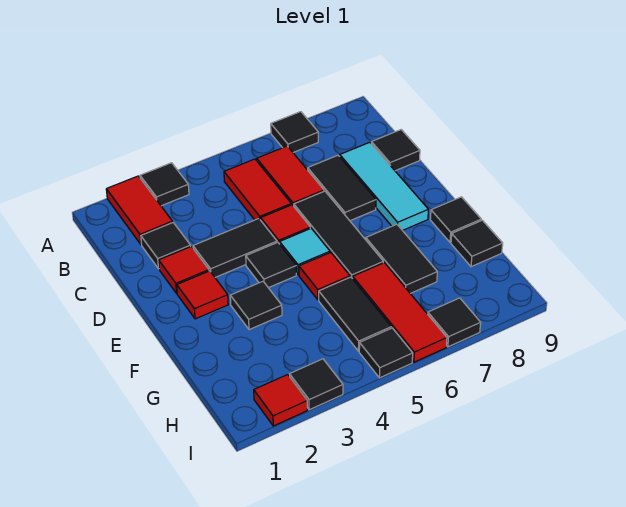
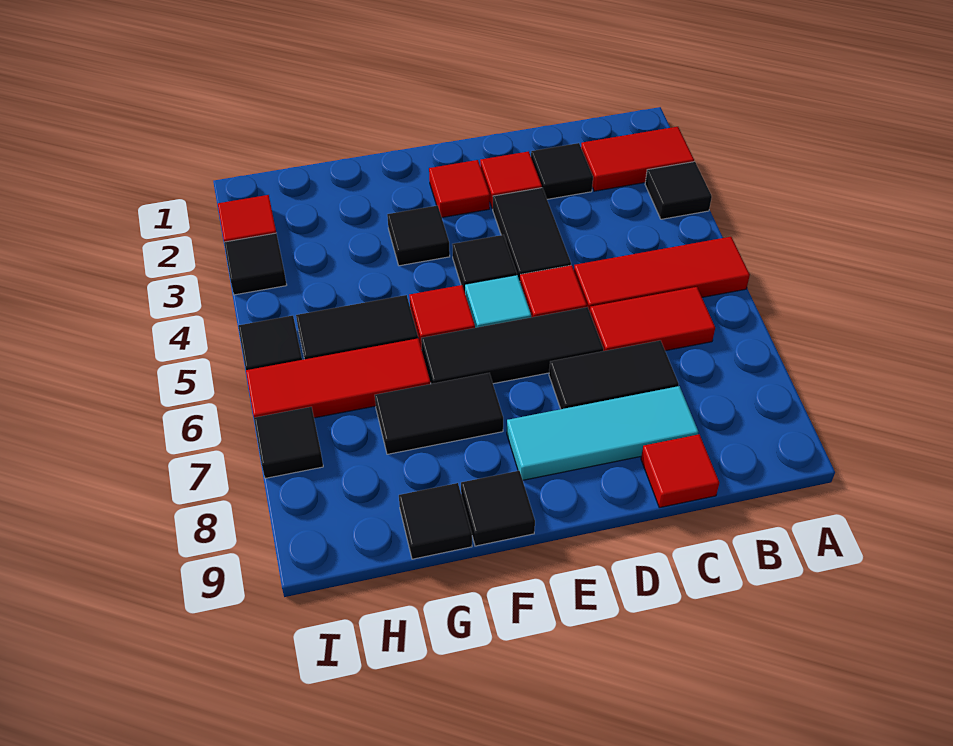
black 1x1 tile [271,112,318,152] -> none
red 1x2 tile [224,159,291,220] -> red 1x3 tile [574,237,750,312]
black 1x1 tile [371,130,420,171] -> red 1x1 tile [641,434,719,508]

